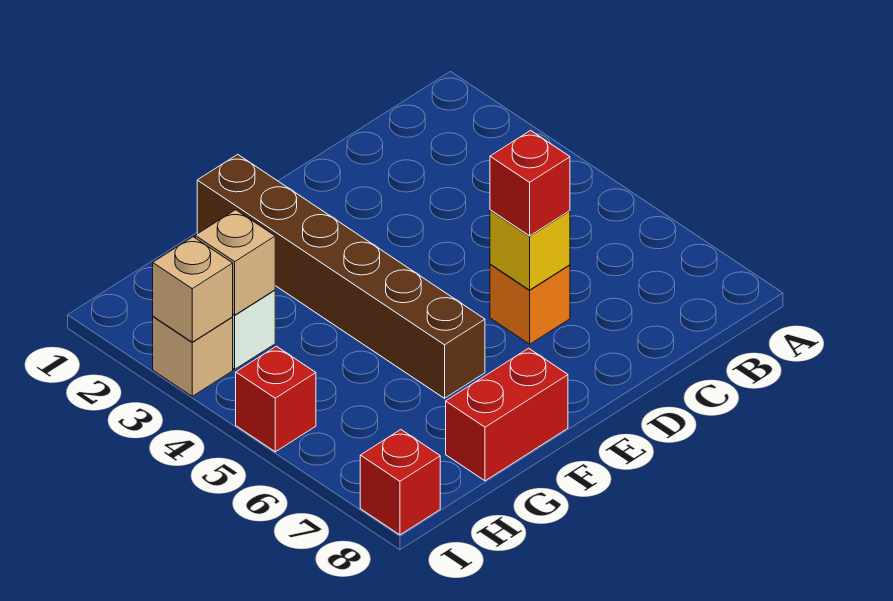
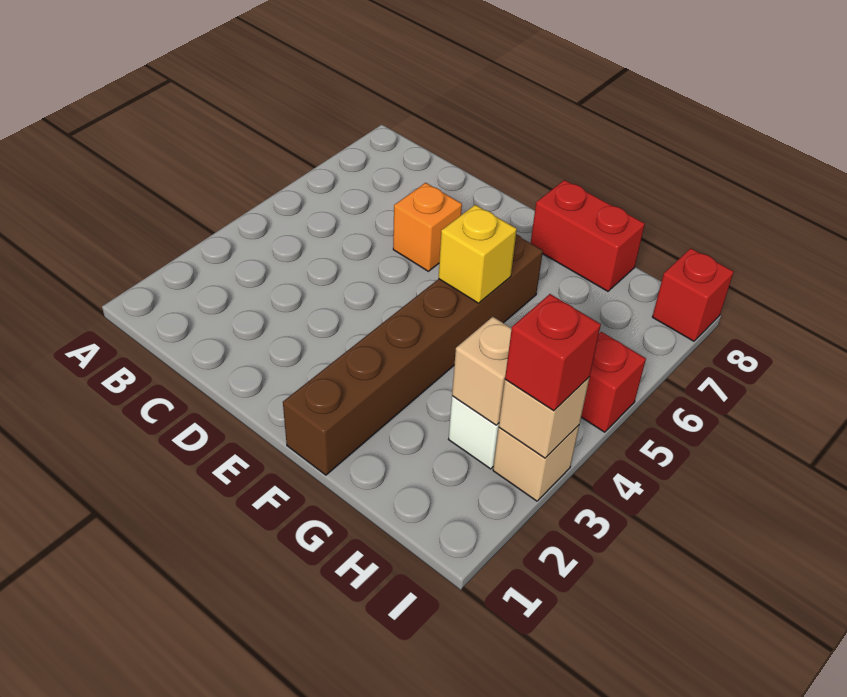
yellow 1x1 brick [490,210,570,290] -> yellow 1x1 brick moved to [439,205,517,303]
red 1x1 brick [490,131,570,236] -> red 1x1 brick moved to [505,294,601,411]

